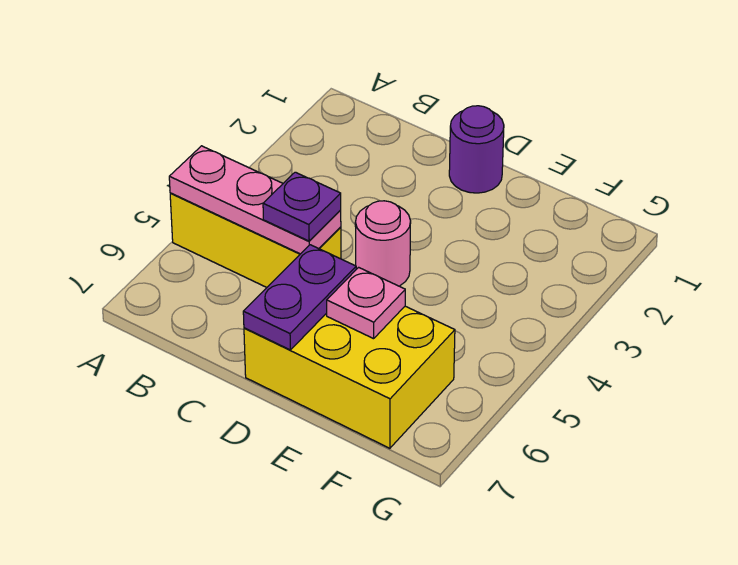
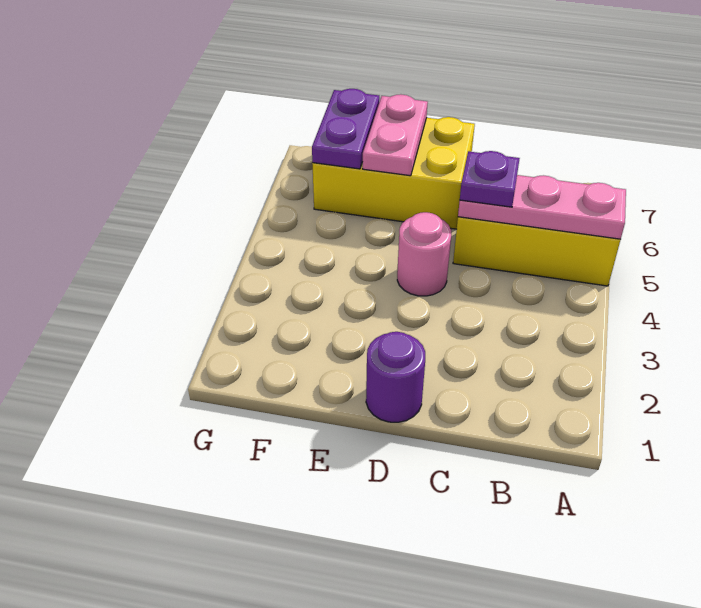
purple 1x2 plate [243,245,356,350] -> purple 1x2 plate moved to [312,89,379,169]
pink 1x1 plate [327,267,405,339] -> pink 1x2 plate [363,94,428,176]

